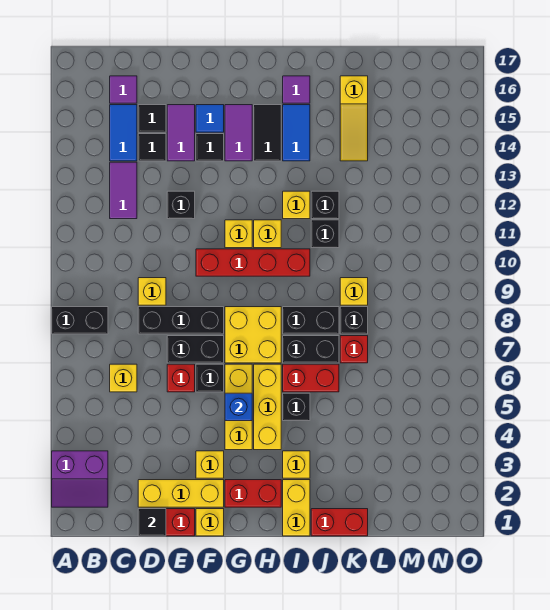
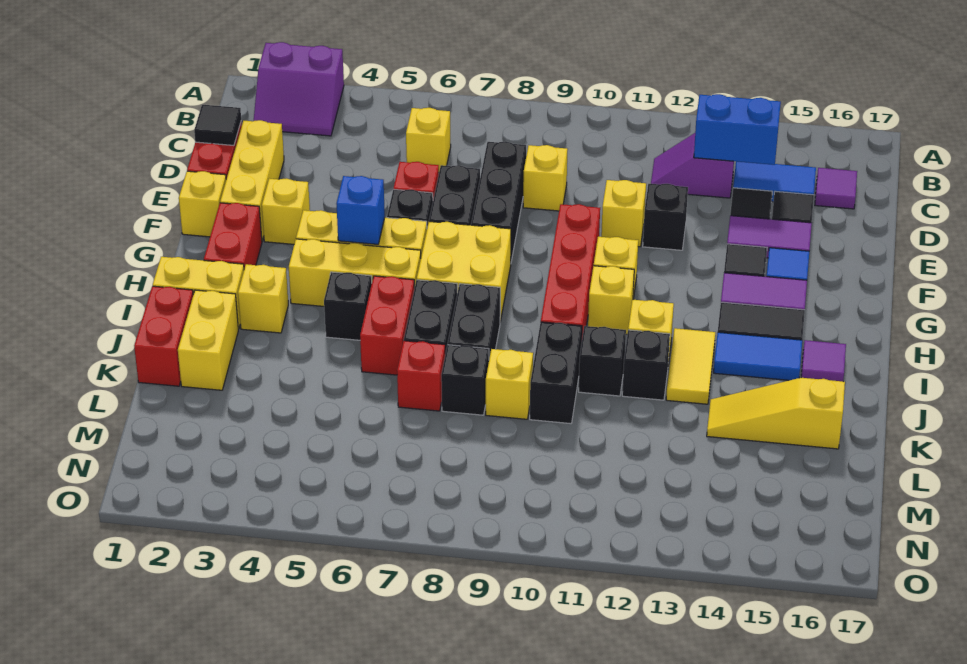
purple 2x2 slope [52,451,108,507] -> purple 2x2 slope turned to [254,42,344,136]
black 1x2 brick [52,307,108,334] -> black 1x2 brick moved to [530,322,582,424]
purple 1x2 tile [110,162,137,219] -> purple 1x2 slope [651,133,734,198]
none -> blue 1x2 brick [694,94,781,165]
none -> yellow 1x1 brick [601,180,646,247]
none -> yellow 1x2 tile [666,328,715,404]
none -> yellow 1x2 brick [178,290,238,390]

